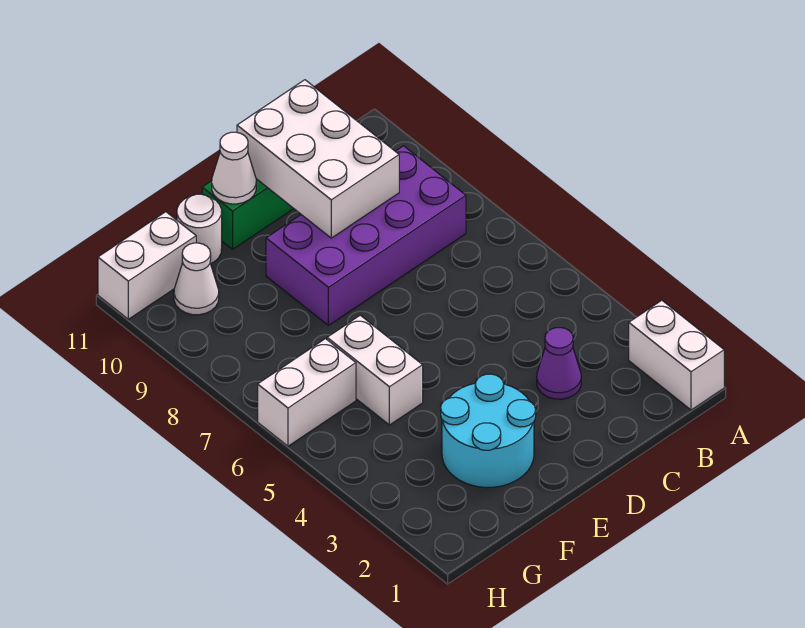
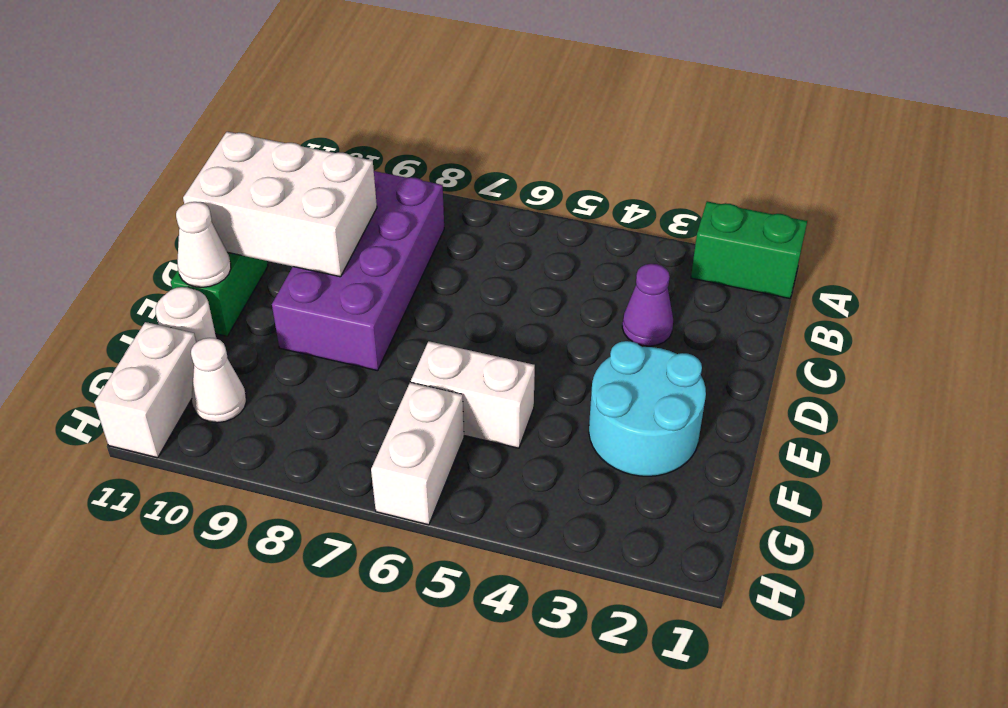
white 1x2 brick [629,300,724,410] -> green 1x2 brick [691,201,807,298]

